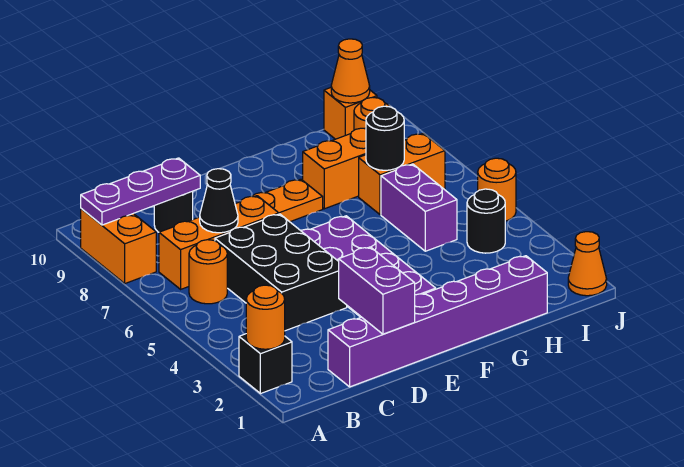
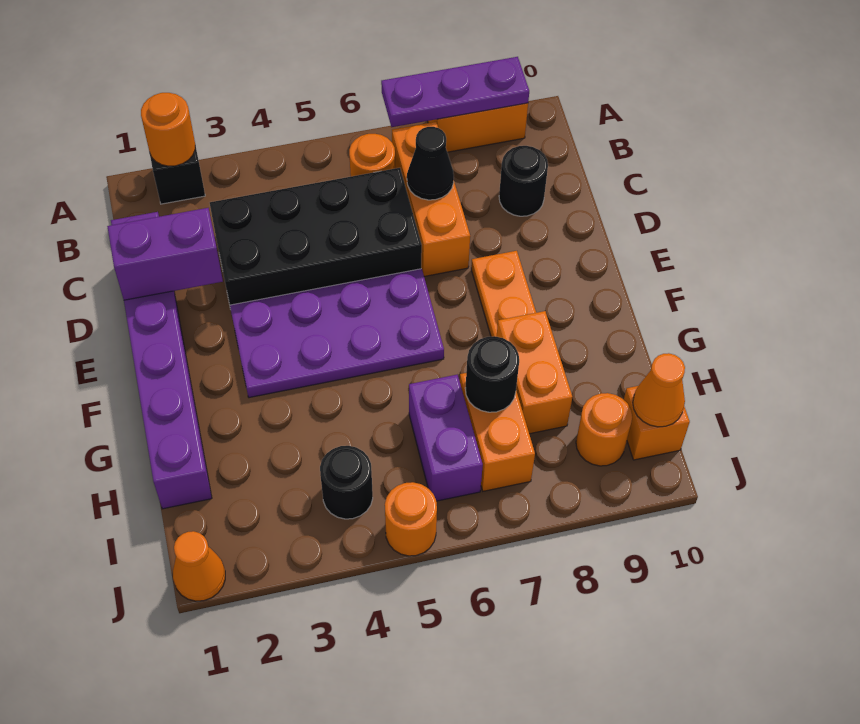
purple 1x3 plate [81,158,200,225] -> purple 1x3 plate turned to [381,57,529,127]
black 2x3 brick [215,214,347,331] -> black 2x4 brick [210,168,422,305]
purple 1x2 brick [381,164,457,251] -> purple 1x2 brick turned to [409,375,483,501]

